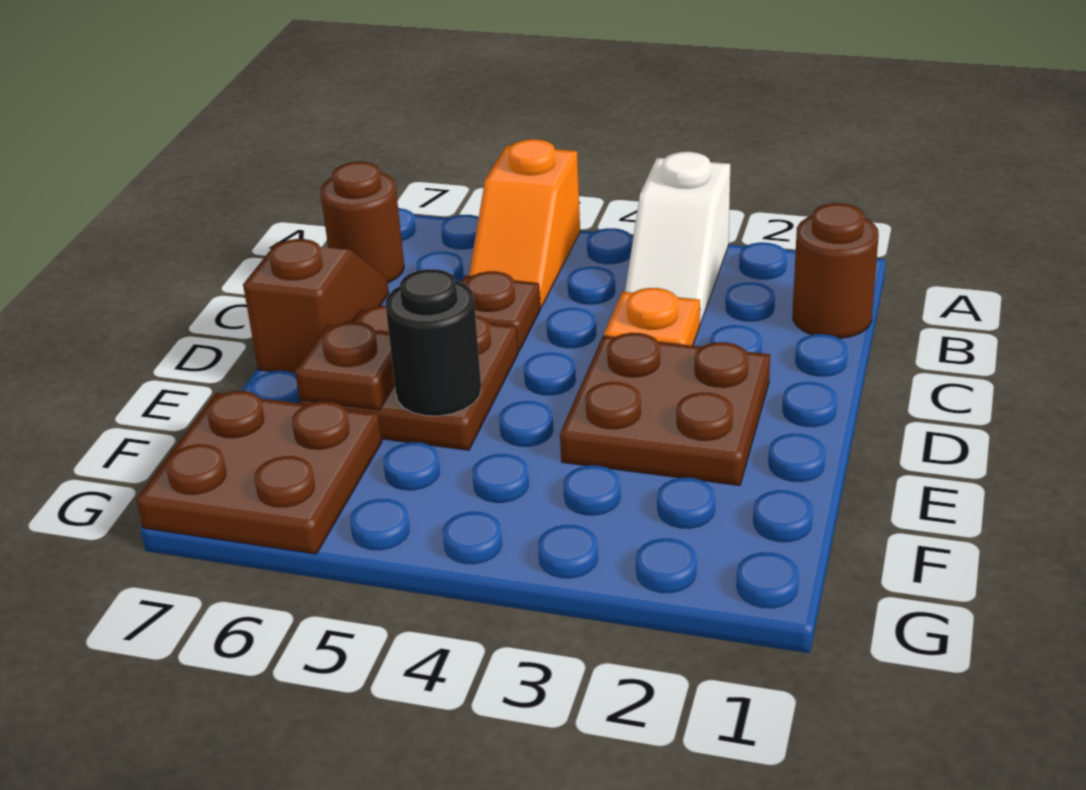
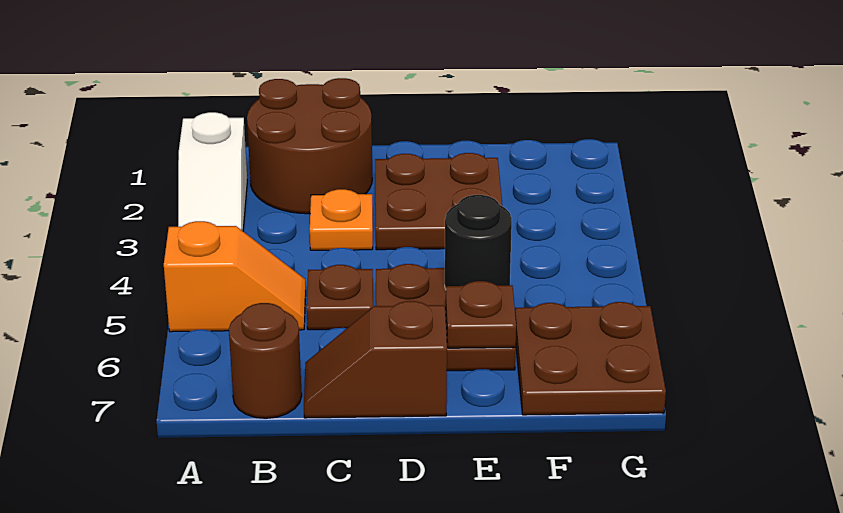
white 1x2 slope [625,152,730,324] -> white 1x2 slope turned to [178,112,247,231]
brown 1x1 round brick [793,203,879,339] -> brown 2x2 round brick [247,78,372,214]

